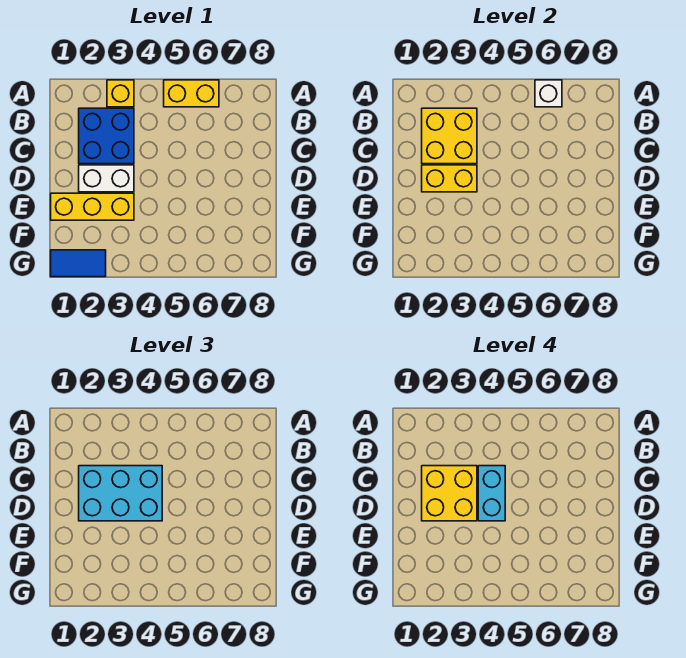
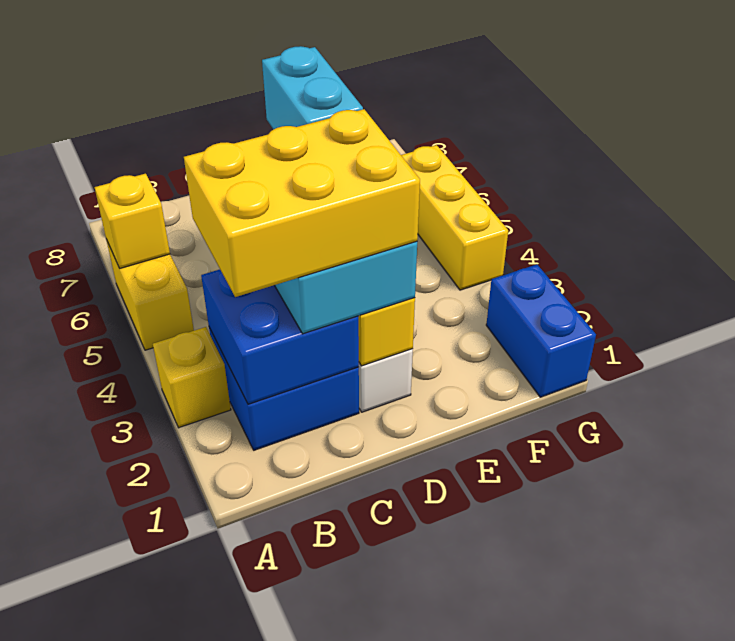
white 1x1 brick [535,80,562,107] -> yellow 1x1 brick [95,174,170,268]
yellow 2x2 brick [422,108,477,164] -> blue 2x2 brick [201,270,359,404]
yellow 2x2 brick [422,466,477,521] -> yellow 2x3 brick [184,109,420,297]
cyan 1x2 brick [478,466,505,521] -> cyan 1x2 brick turned to [262,46,363,130]
yellow 1x3 brick [51,193,134,220] -> yellow 1x3 brick moved to [401,145,508,290]
blue 1x2 tile [51,250,106,277] -> blue 1x2 brick [486,265,596,397]

